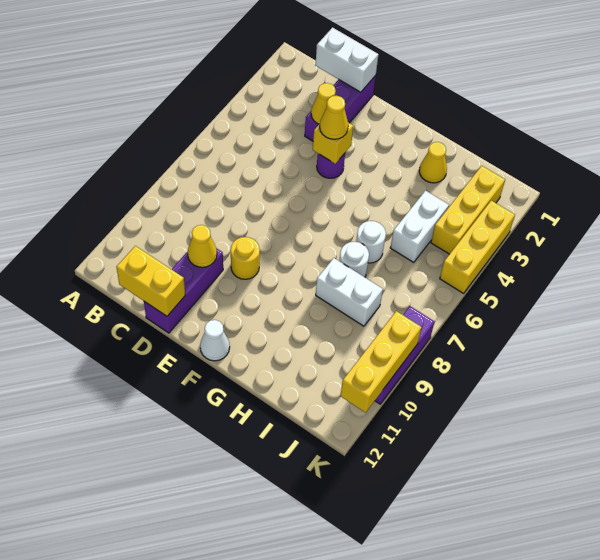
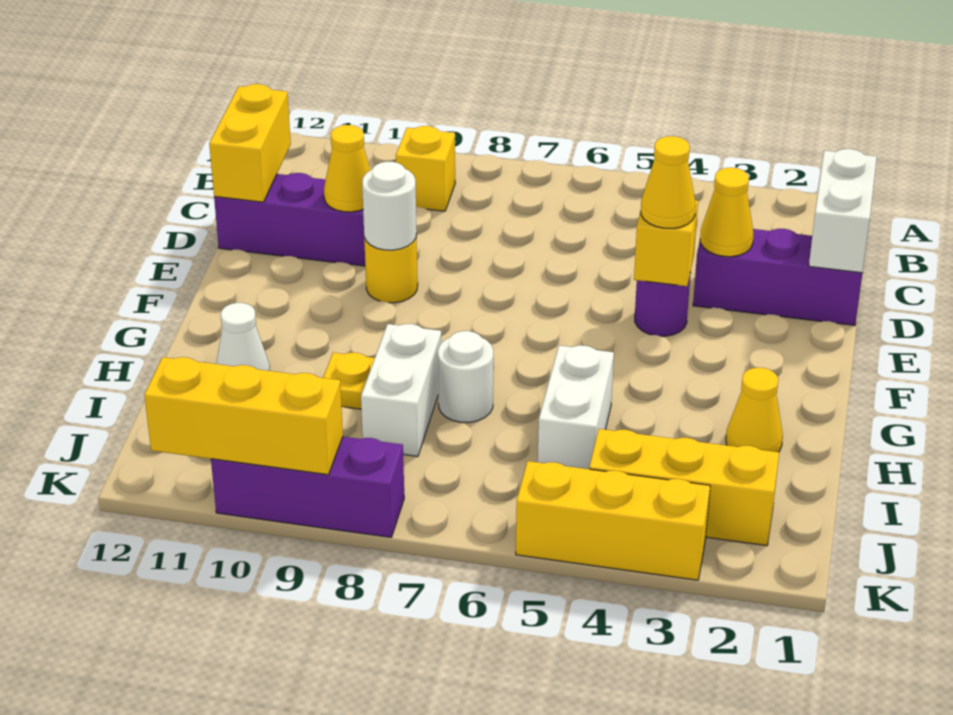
none -> yellow 1x1 brick [396,126,455,211]
white 1x1 cone [200,320,230,361] -> white 1x1 cone moved to [216,303,270,371]
white 1x1 round brick [356,221,386,263] -> white 1x1 round brick moved to [362,162,417,250]
none -> yellow 1x1 plate [323,353,375,409]
white 1x2 brick [390,190,449,262] -> white 1x2 brick turned to [538,345,614,469]

